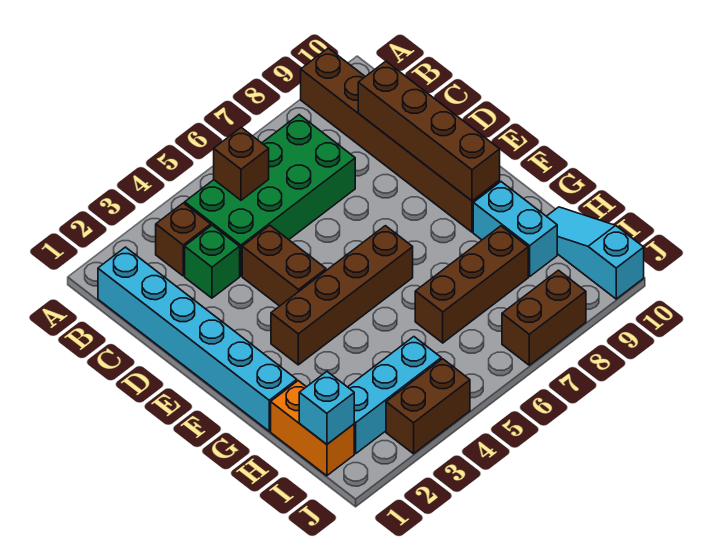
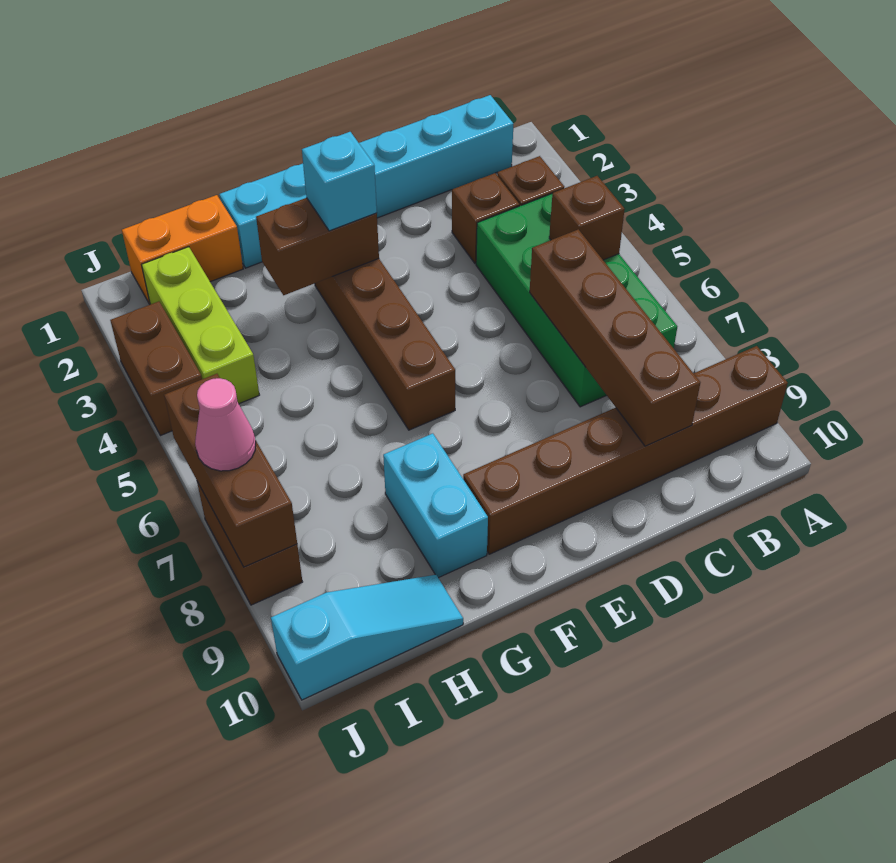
green 1x1 brick [185,225,240,298] -> brown 1x1 brick [452,173,519,264]
brown 1x4 brick [358,61,500,201] -> brown 1x4 brick turned to [530,229,700,446]
brown 1x2 brick [242,226,326,306] -> brown 1x2 brick moved to [256,198,379,295]
cyan 1x2 brick [473,182,557,277] -> cyan 1x2 brick turned to [383,433,488,578]
brown 1x3 brick [415,226,528,343] -> brown 1x3 brick moved to [164,374,297,567]
cyan 1x1 brick [299,372,354,444] -> cyan 1x1 brick moved to [302,132,377,231]
cyan 1x3 brick [348,337,441,453] -> lime 1x3 brick [141,247,259,404]
none -> pink 1x1 cone [195,378,256,471]

